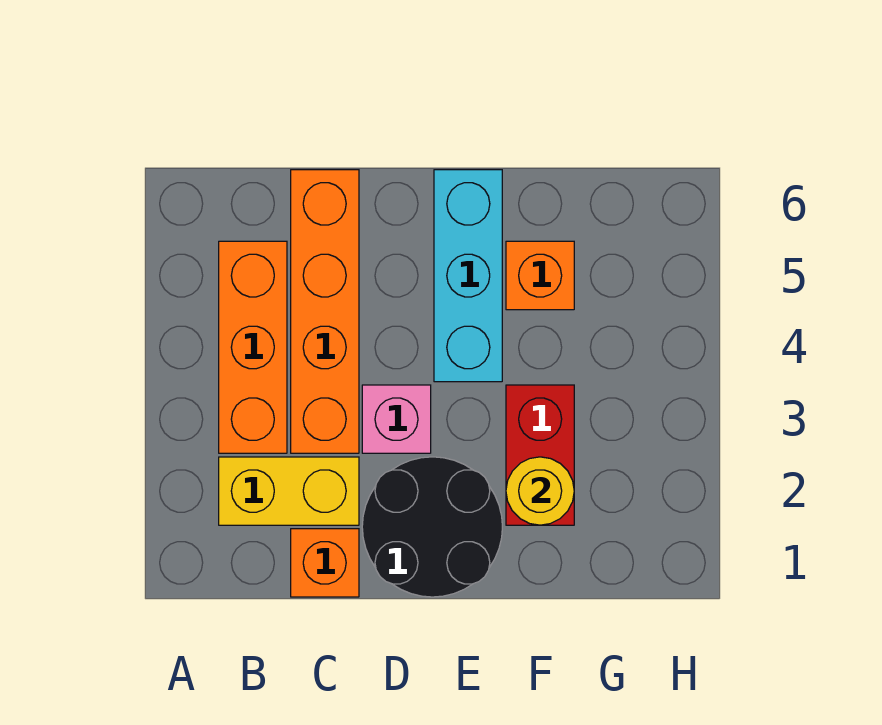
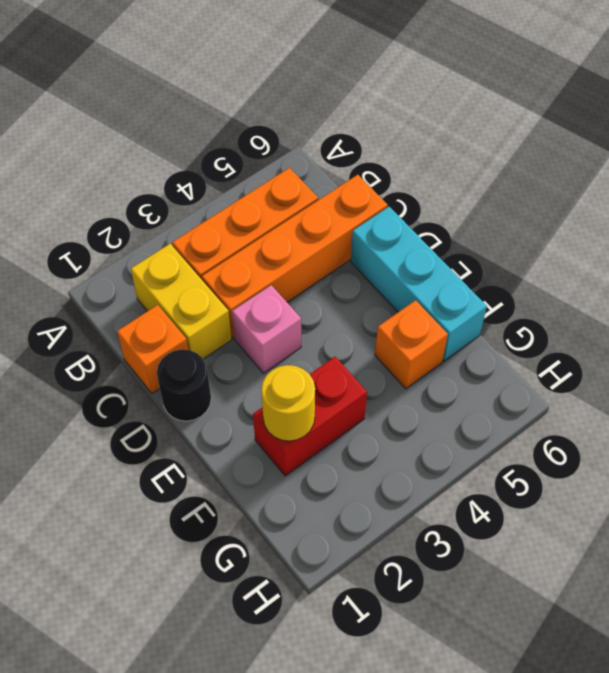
black 2x2 round brick [362,457,502,597] -> black 1x1 round brick [157,349,211,421]
cyan 1x3 brick [434,170,502,382] -> cyan 1x3 brick turned to [351,207,487,361]

